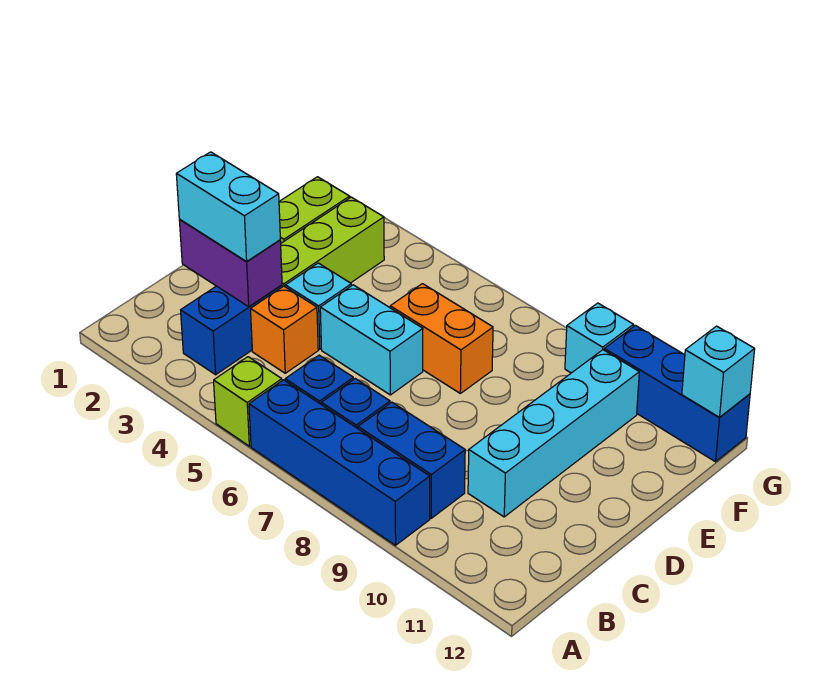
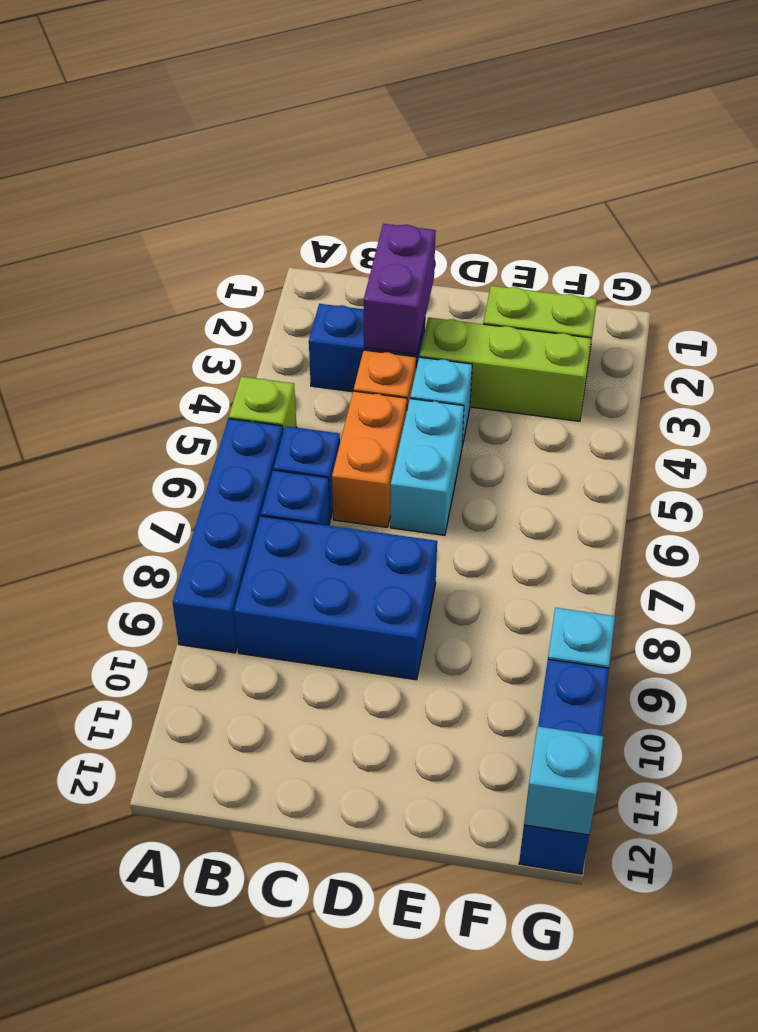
blue 1x2 brick [358,402,465,518] -> blue 2x3 brick [234,516,437,680]
cyan 1x2 brick [176,152,280,261] -> none
cyan 1x4 brick [468,350,639,517] -> none
orange 1x2 brick [390,284,493,393] -> orange 1x2 brick moved to [332,391,407,527]

